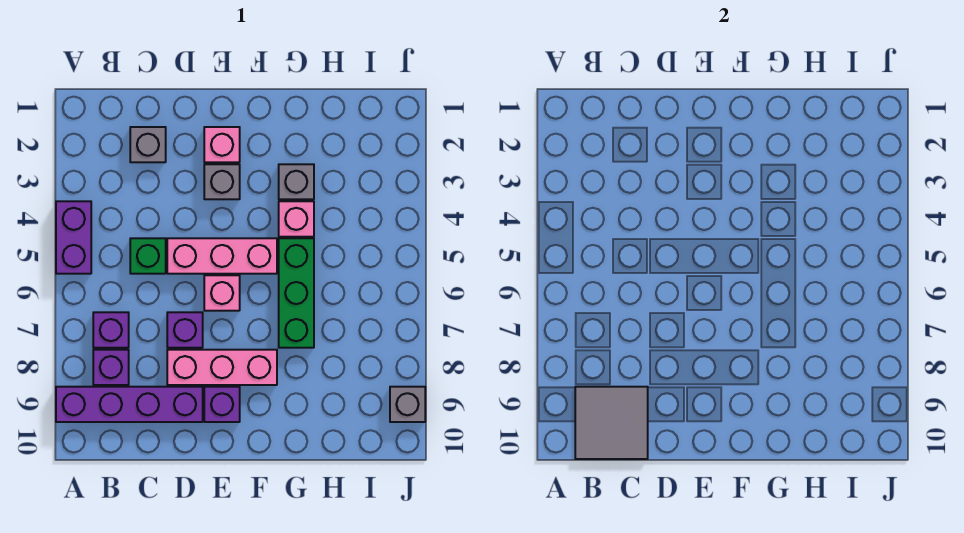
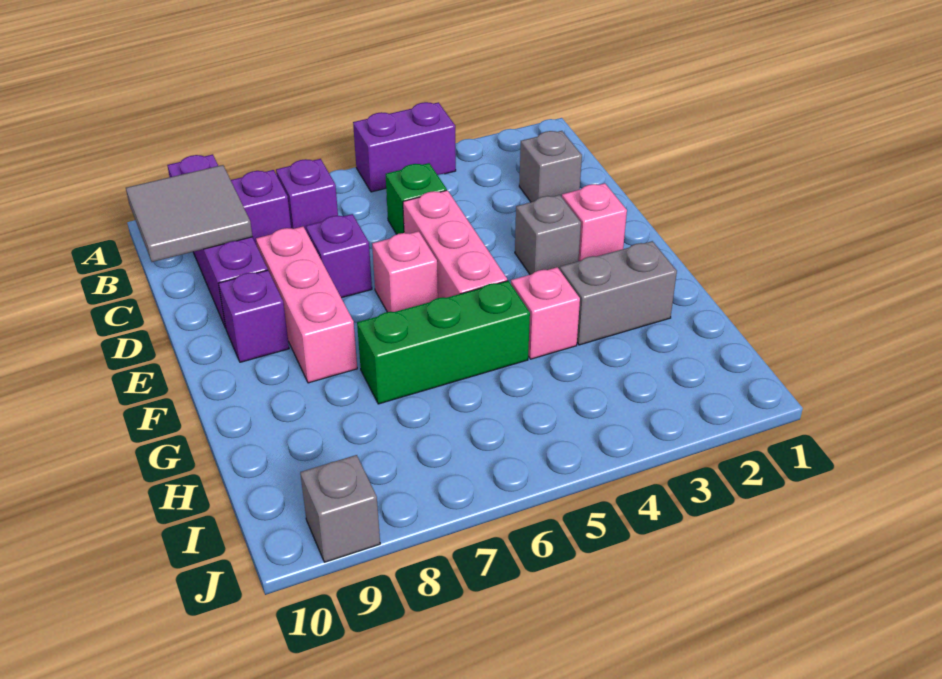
grey 1x1 brick [279,164,314,199] -> grey 1x2 brick [560,241,677,345]

